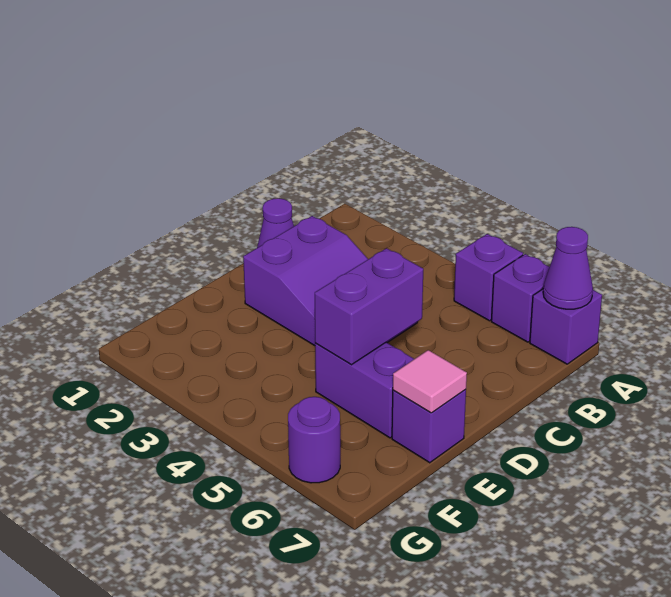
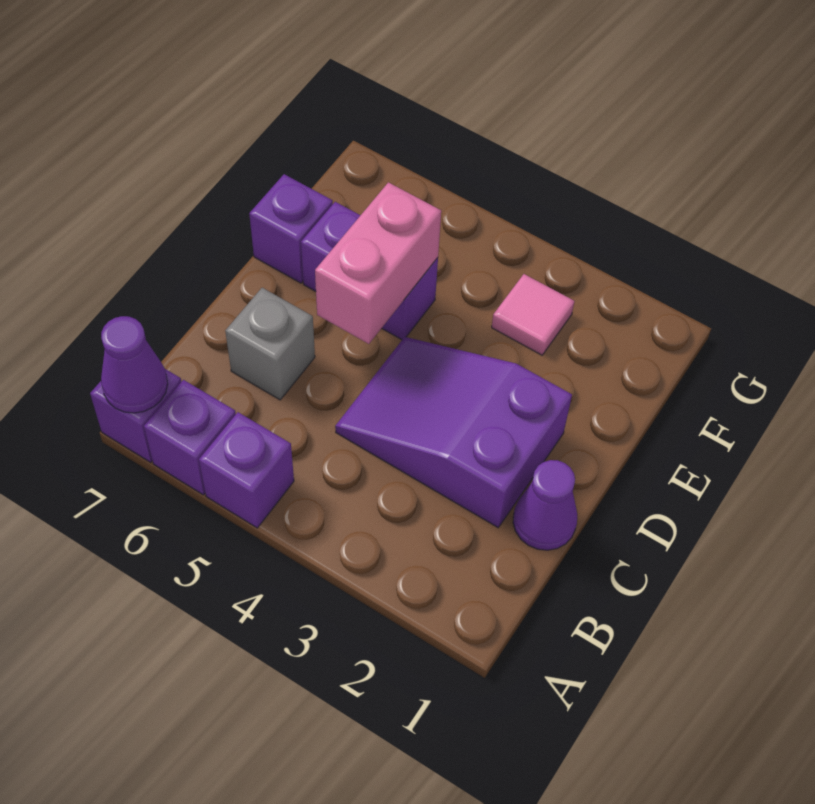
none -> grey 1x1 brick [225,288,315,400]
purple 1x2 brick [315,248,423,365] -> pink 1x2 brick [315,182,441,344]
pink 1x1 tile [393,350,467,413] -> pink 1x1 tile moved to [492,274,574,355]
purple 1x1 round brick [288,397,340,483] -> none

